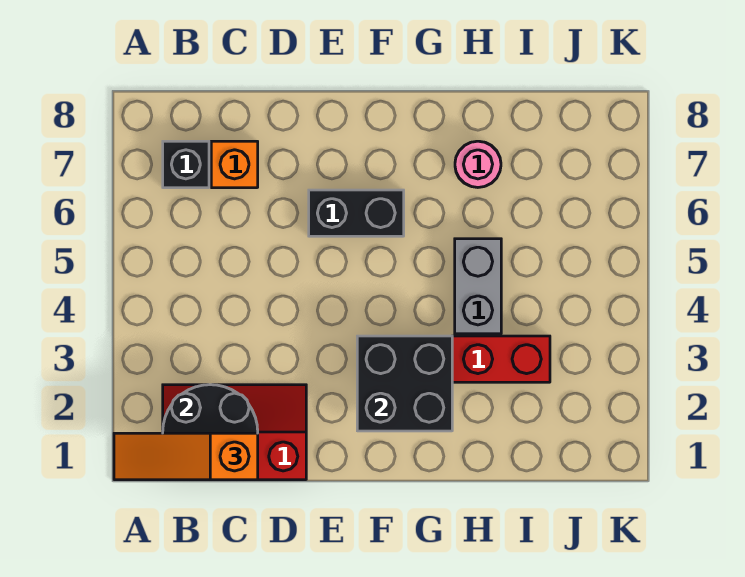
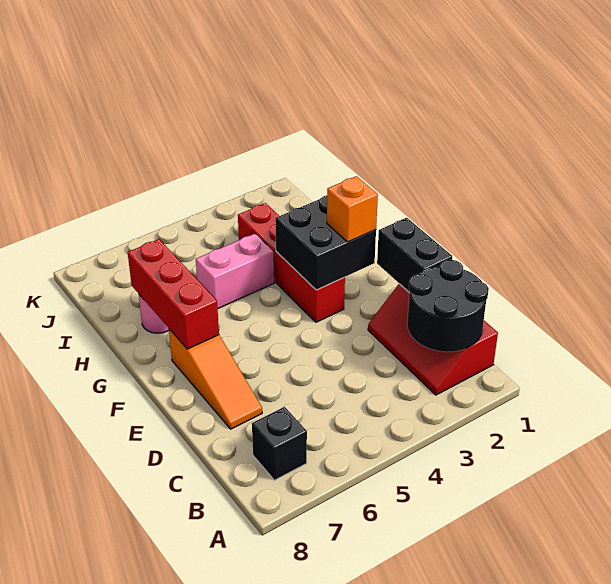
orange 1x3 slope [114,433,258,480] -> orange 1x3 slope moved to [169,329,262,429]
orange 1x1 brick [211,141,258,188] -> orange 1x1 brick moved to [327,176,378,242]
black 1x2 brick [309,190,404,236] -> black 1x2 brick moved to [377,218,452,293]
none -> red 1x3 brick [128,239,219,349]
grey 1x2 brick [455,239,501,334] -> pink 1x2 brick [196,234,274,308]

